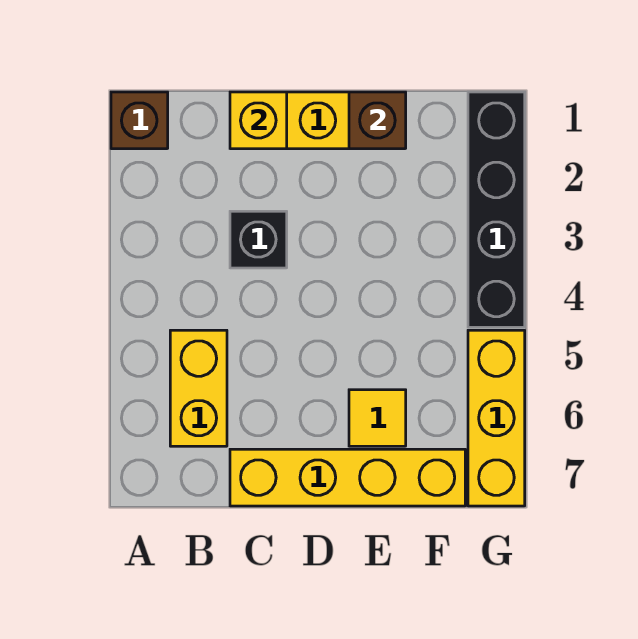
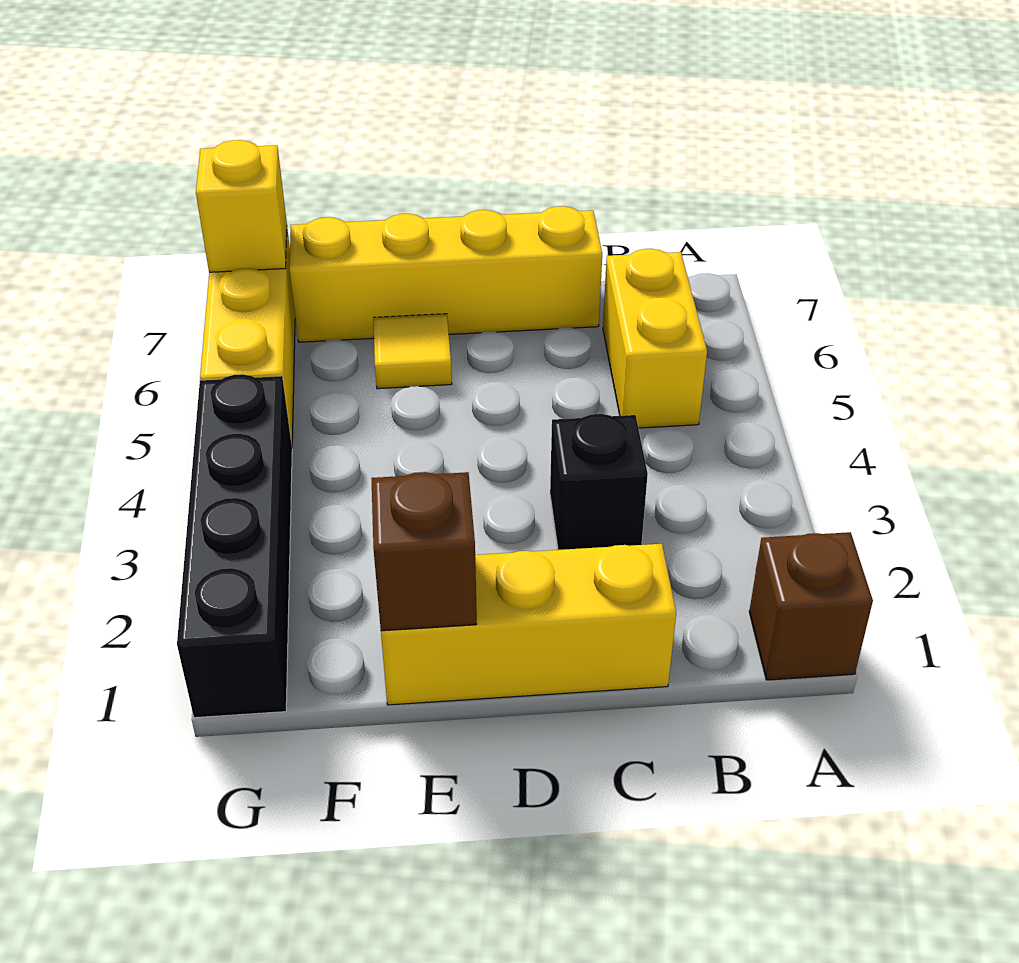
yellow 1x1 brick [230,92,287,149] -> yellow 1x1 brick moved to [196,140,287,272]

